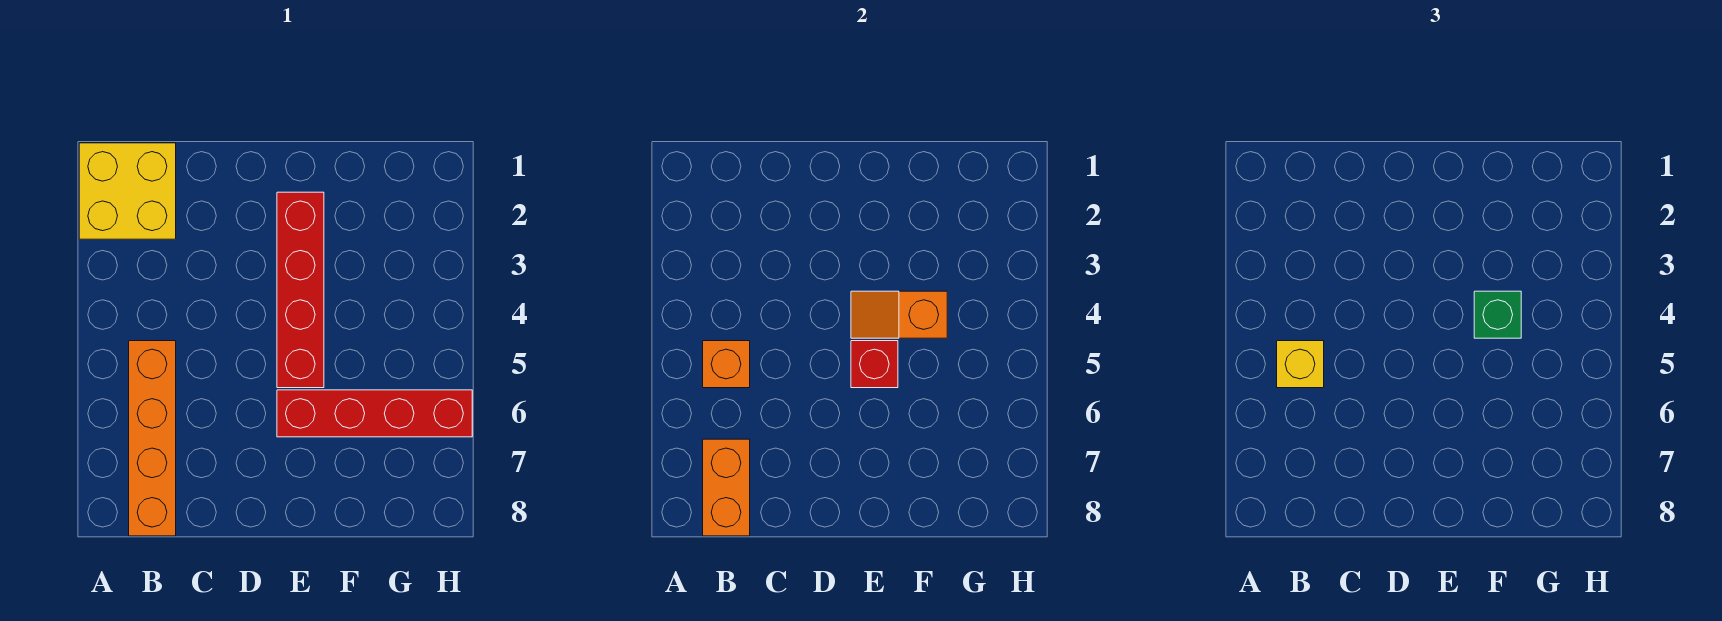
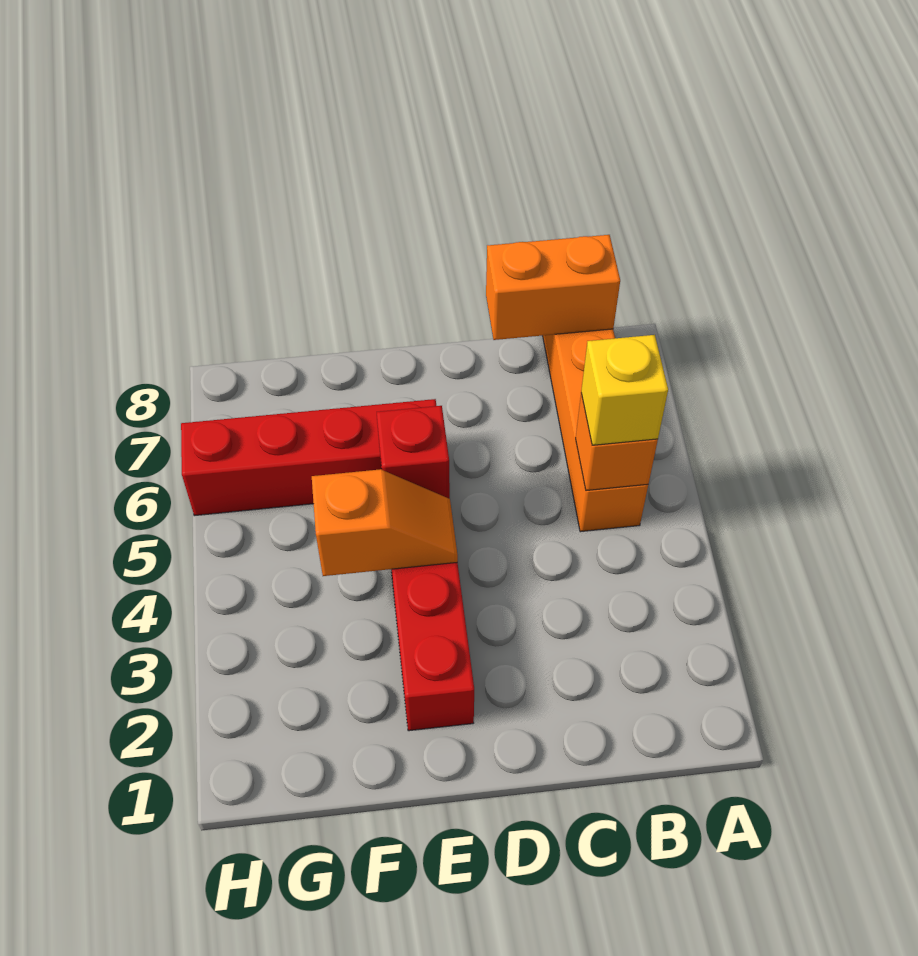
yellow 2x2 brick [79,143,176,239] -> none
orange 1x2 brick [703,439,750,536] -> orange 1x2 brick turned to [486,235,620,340]
green 1x1 brick [1474,291,1521,338] -> none

